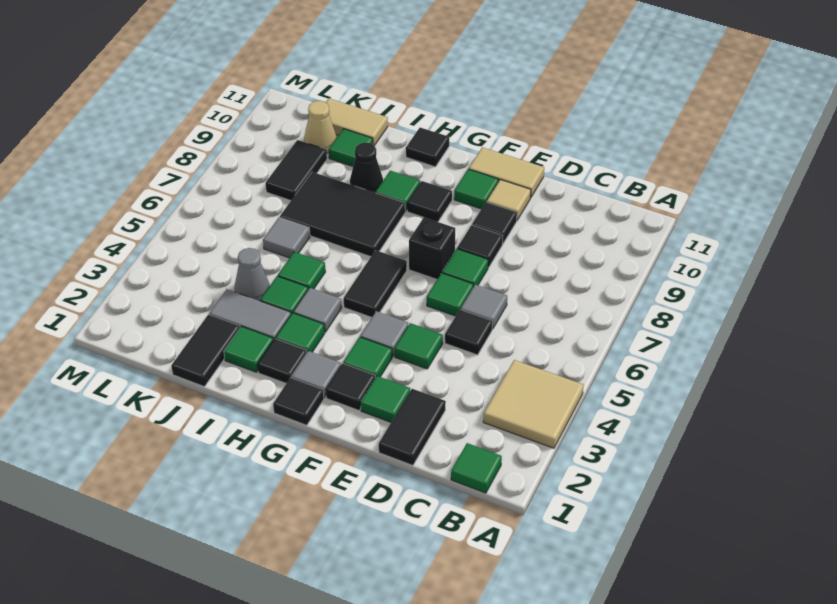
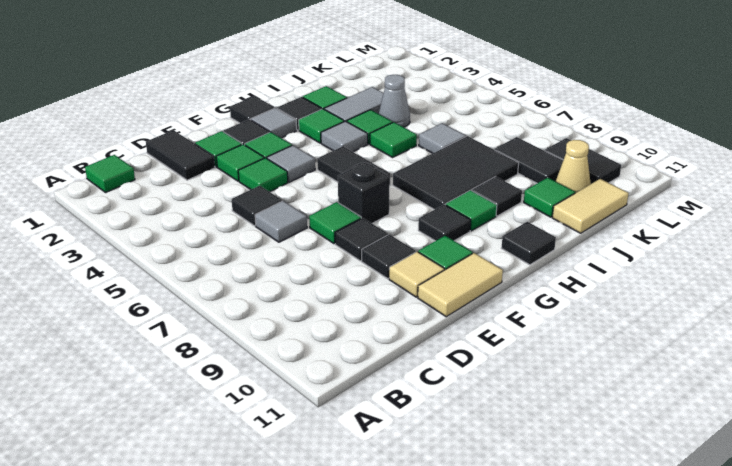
tan 2x2 tile [483,360,584,448] -> none
green 1x1 tile [427,273,473,316] -> green 1x1 tile moved to [216,144,264,181]
black 1x1 cone [350,143,383,193] -> black 1x1 tile [472,177,522,216]
black 1x2 tile [171,314,240,386] -> black 1x2 tile moved to [545,138,621,184]

